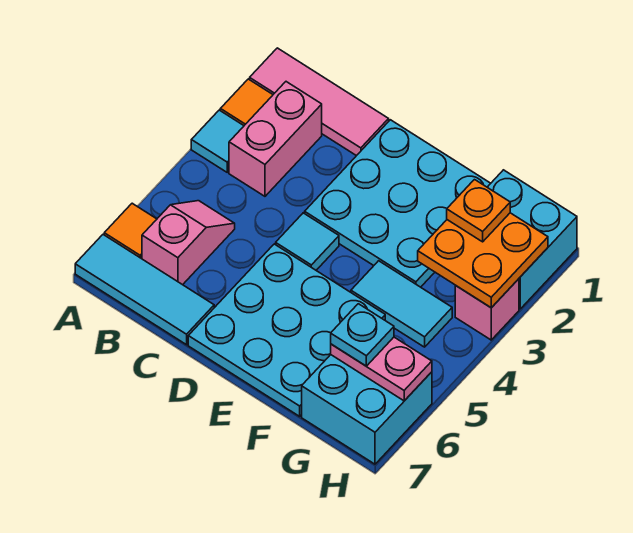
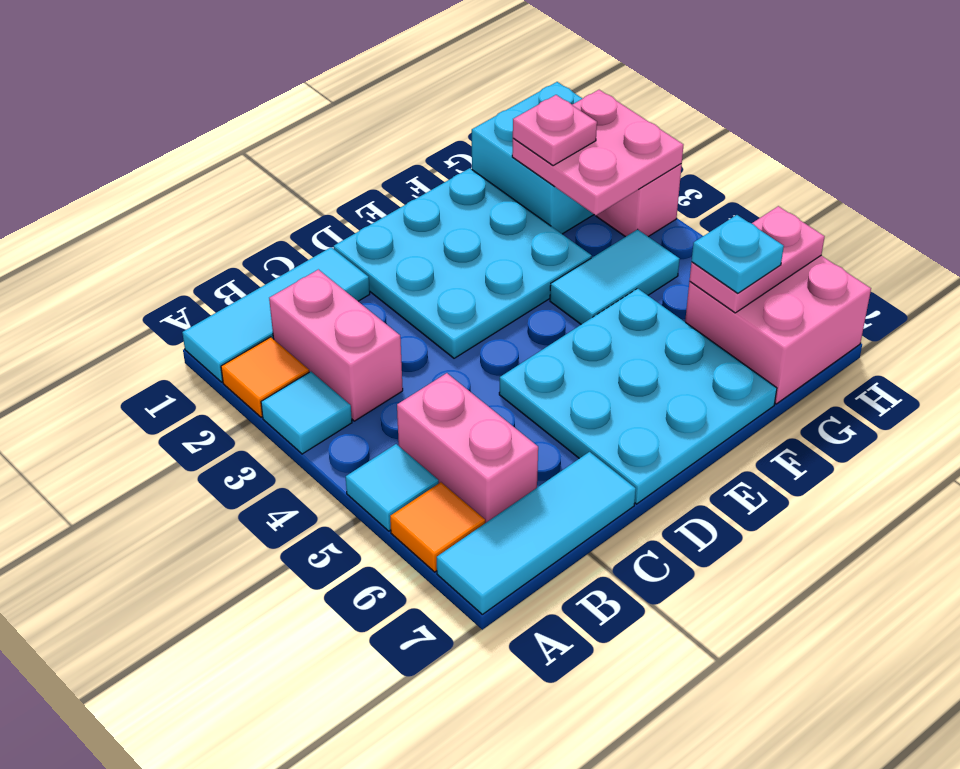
pink 1x3 tile [250,48,389,156] -> cyan 1x3 tile [182,247,370,382]
pink 1x2 slope [142,201,235,285] -> pink 1x2 brick [397,373,538,523]
cyan 1x1 tile [276,213,339,270] -> cyan 1x1 tile moved to [346,444,439,531]
orange 2x2 plate [418,213,548,308] -> pink 2x2 plate [512,90,683,215]
orange 1x1 plate [447,180,510,242] -> pink 1x1 plate [513,95,597,166]
cyan 2x2 brick [302,355,432,464] -> pink 2x2 brick [685,256,871,404]

